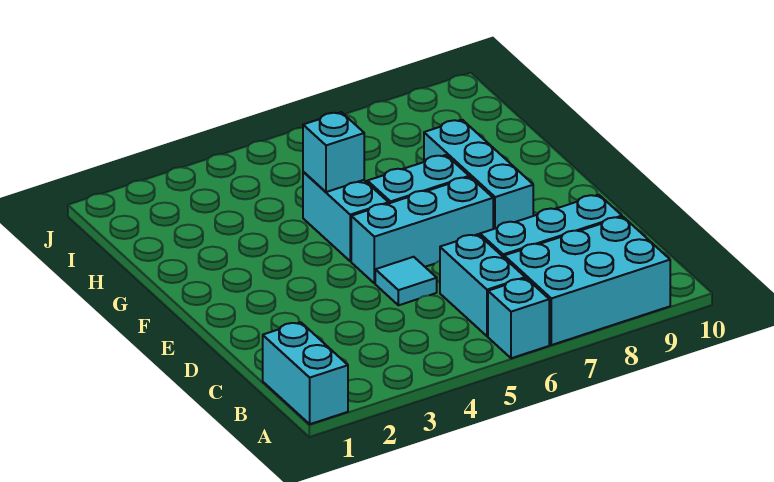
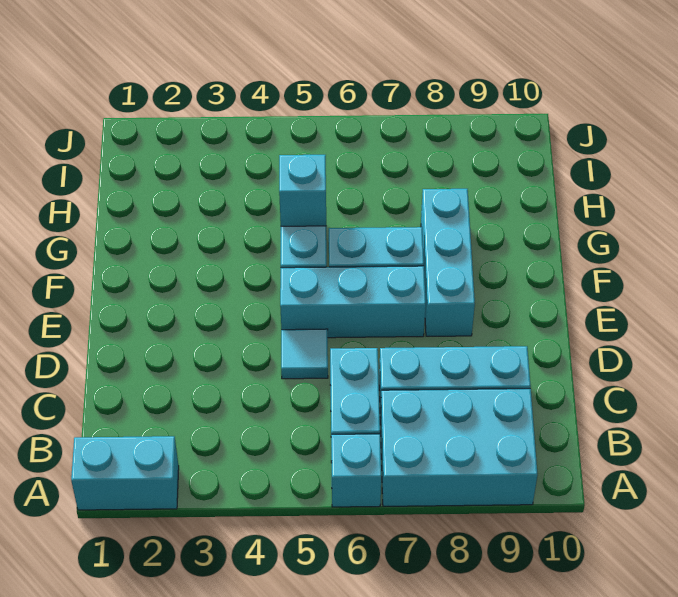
cyan 1x2 brick [263,322,348,424] -> cyan 1x2 brick turned to [71,436,179,510]

